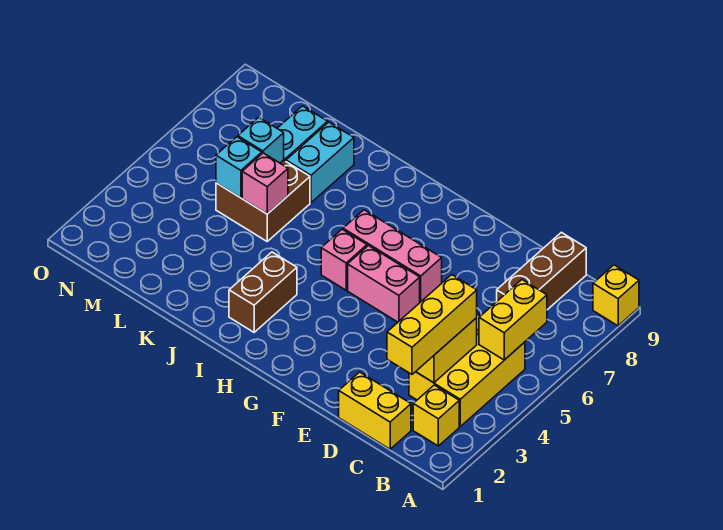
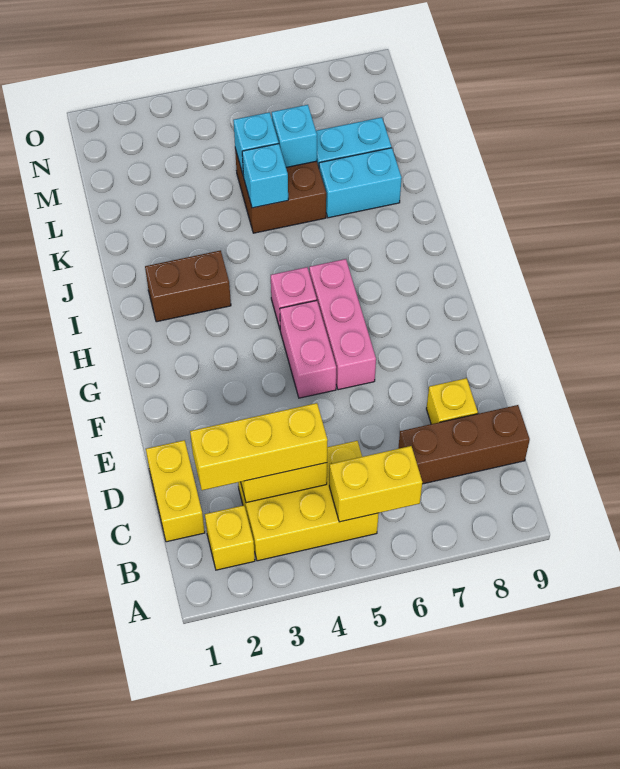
yellow 1x1 brick [593,265,639,326] -> yellow 1x1 brick moved to [426,378,478,424]
pink 1x1 brick [242,153,288,214] -> cyan 1x1 brick [242,144,288,208]

